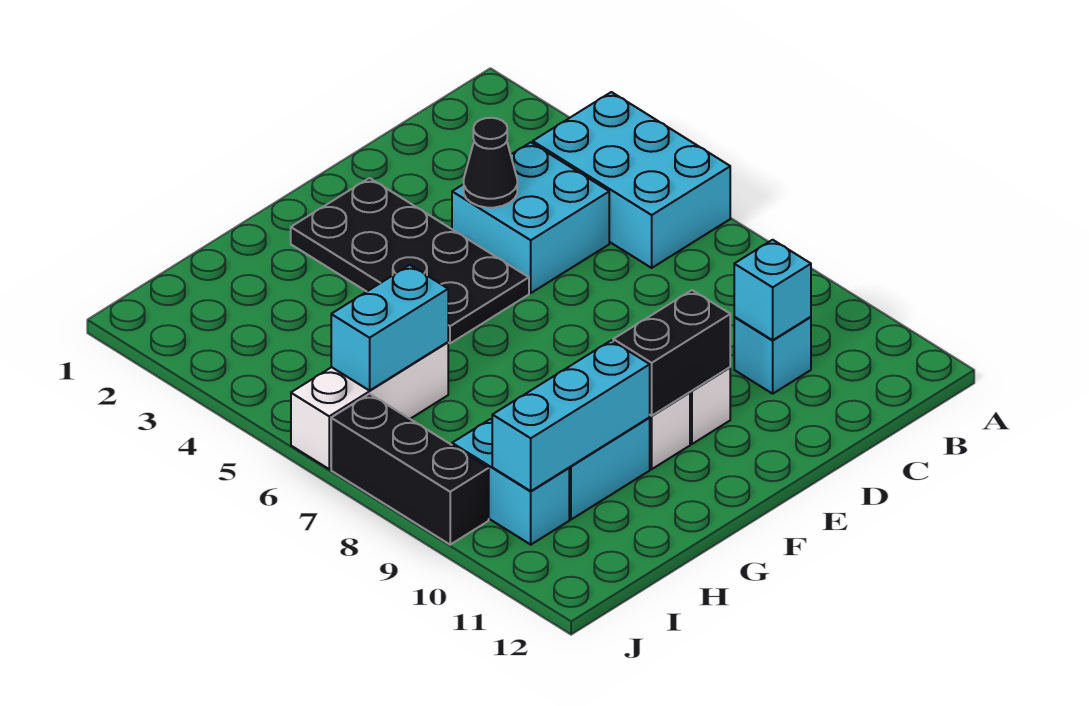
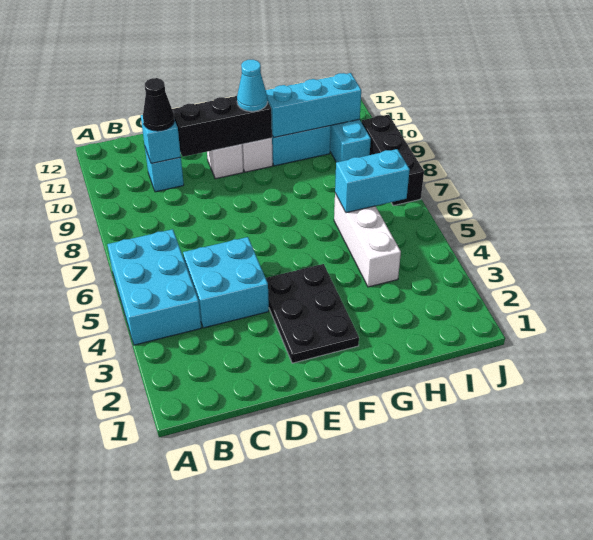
black 1x1 cone [464,118,517,208] -> black 1x1 cone moved to [143,78,174,131]
black 2x4 plate [291,178,529,343] -> black 2x3 plate [266,264,359,363]
black 1x2 brick [613,290,730,416] -> black 1x3 brick [172,96,272,157]
none -> cyan 1x1 cone [237,60,268,112]
white 1x3 brick [291,342,448,469] -> white 1x3 brick turned to [334,193,401,287]

